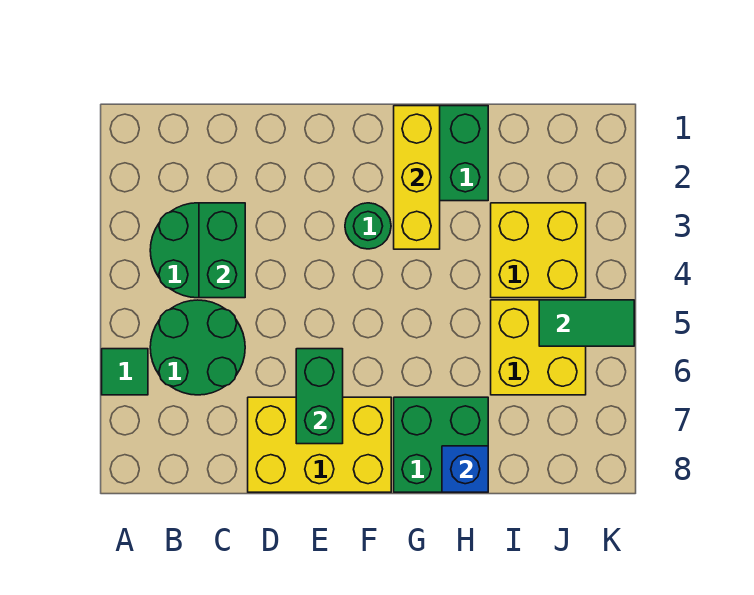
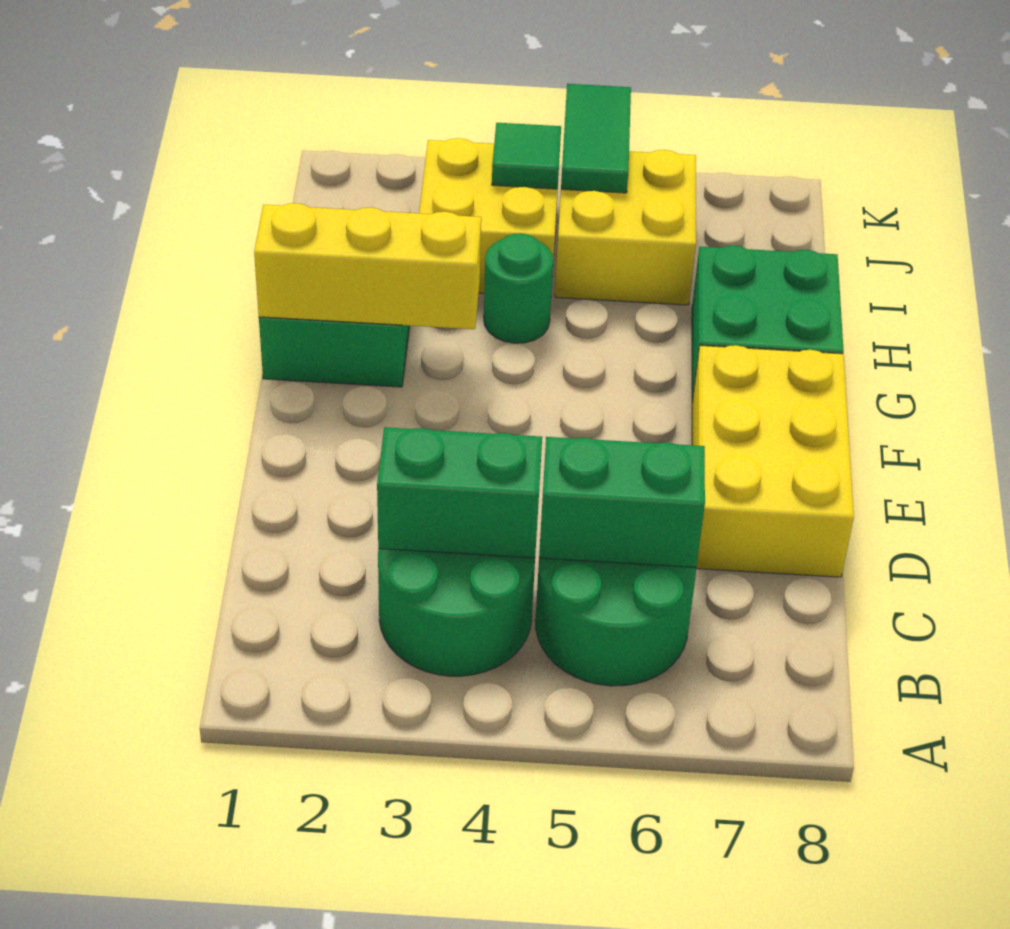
green 1x1 tile [102,349,148,395] -> green 1x1 tile moved to [492,123,561,189]
green 1x2 brick [296,349,343,444] -> green 1x2 brick moved to [539,437,705,567]
green 1x1 round brick [345,203,391,249] -> green 1x1 round brick moved to [484,233,553,343]
blue 1x1 brick [442,446,488,492] -> none

